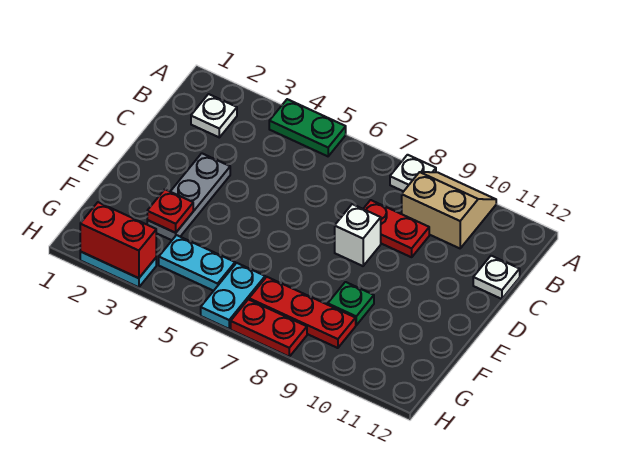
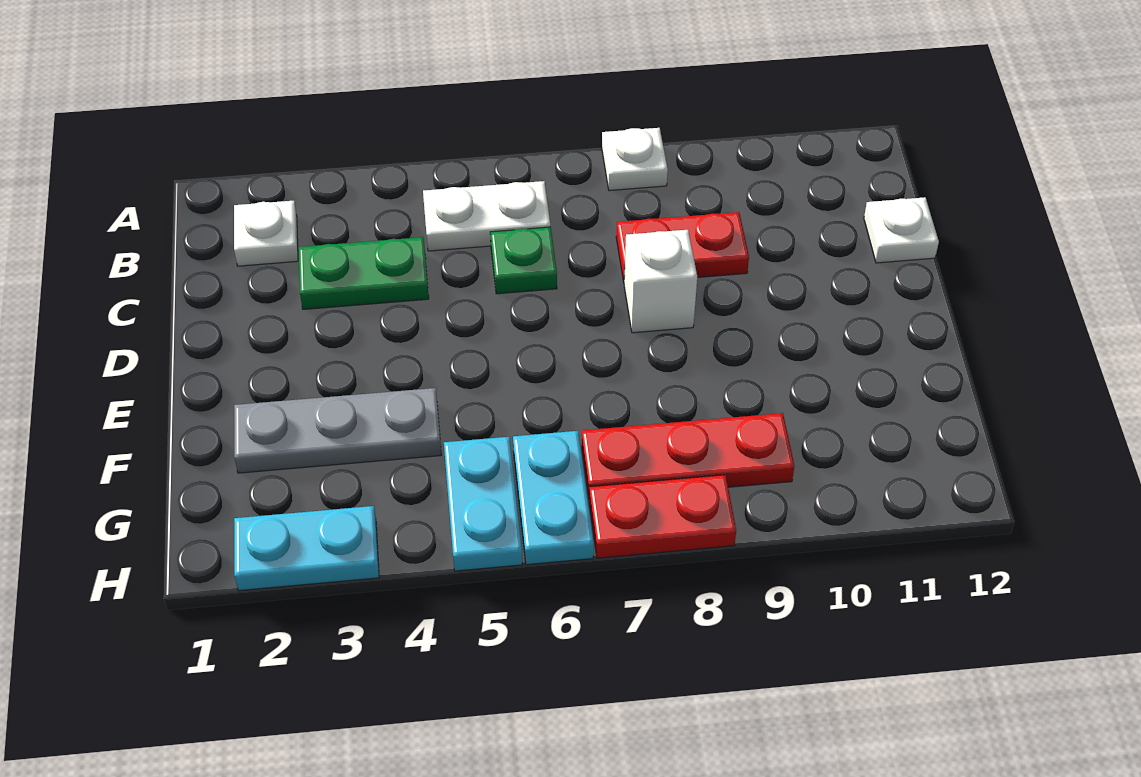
green 1x2 plate [269,99,346,156] -> green 1x2 plate moved to [299,237,429,309]
tan 2x2 slope [402,172,496,248] -> none
none -> white 1x2 plate [423,181,550,251]
grey 1x3 plate [147,153,230,240] -> grey 1x3 plate turned to [234,388,441,473]
red 1x1 plate [147,189,193,233] -> none
green 1x1 plate [328,282,374,325] -> green 1x1 plate moved to [490,227,557,294]
cyan 1x2 plate [159,235,235,291] -> cyan 1x2 plate turned to [444,437,522,571]
red 1x2 brick [80,202,156,278] -> none

